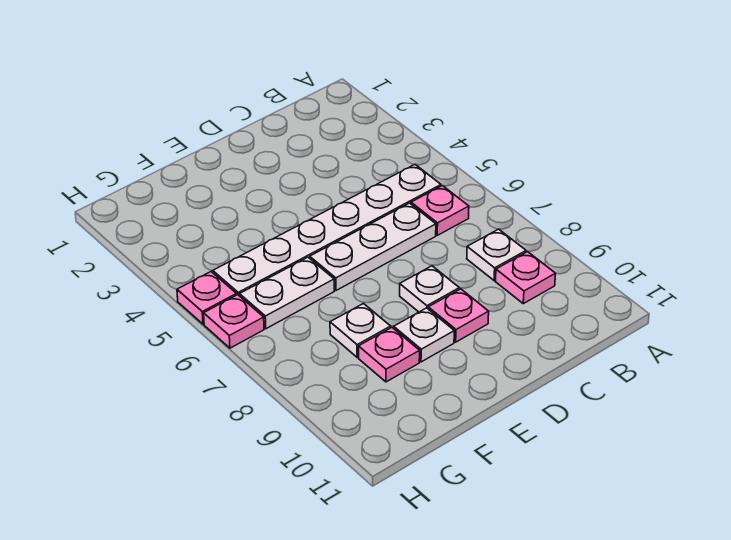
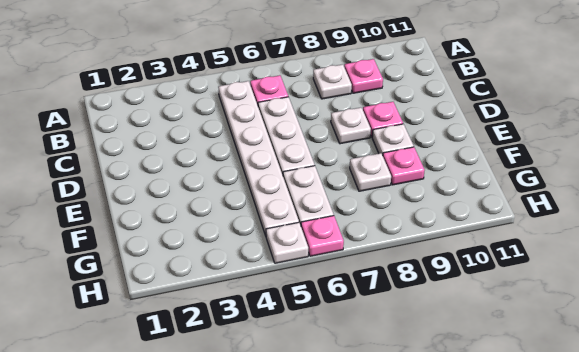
pink 1x1 plate [177,272,237,324] -> white 1x1 plate [266,222,308,263]

